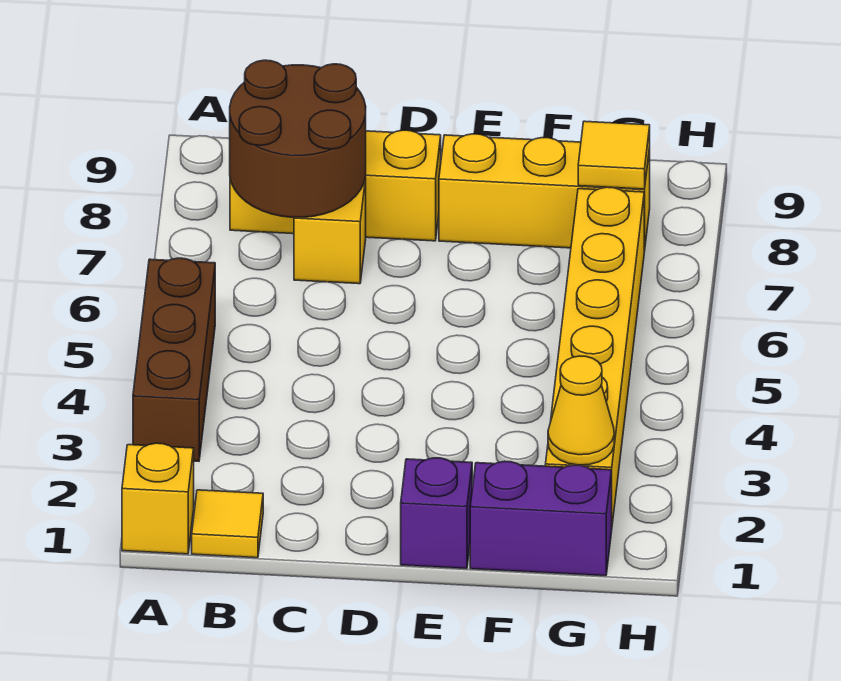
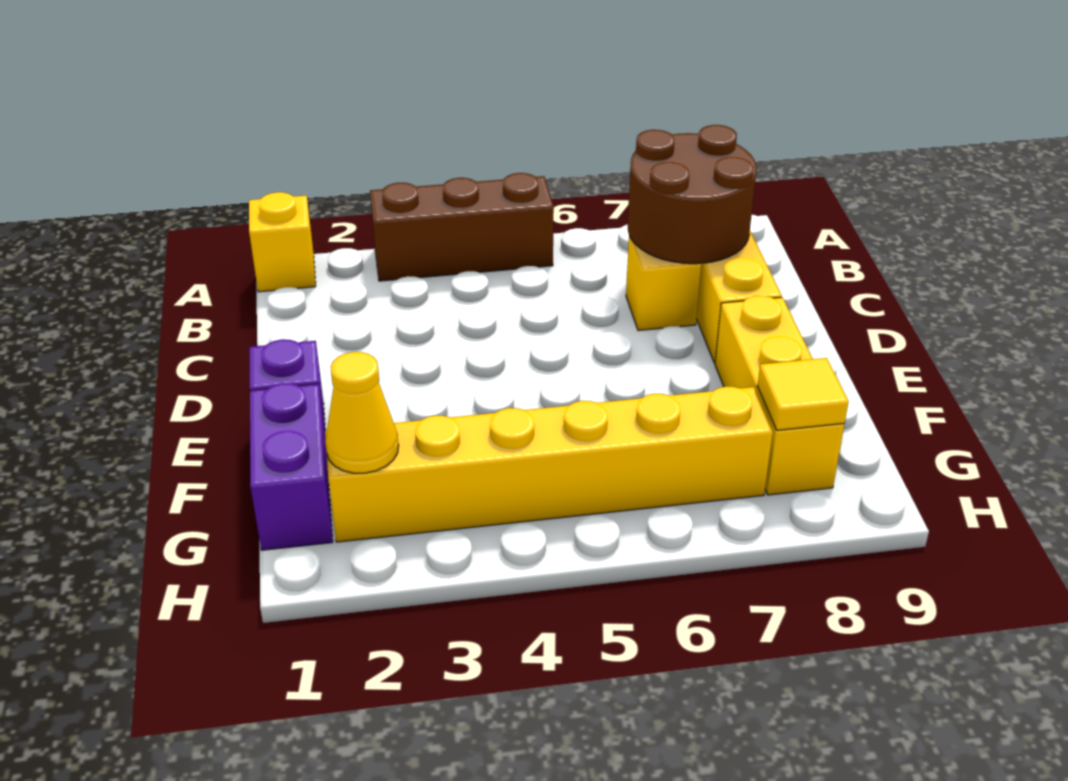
yellow 1x1 tile [192,490,263,558] -> none

